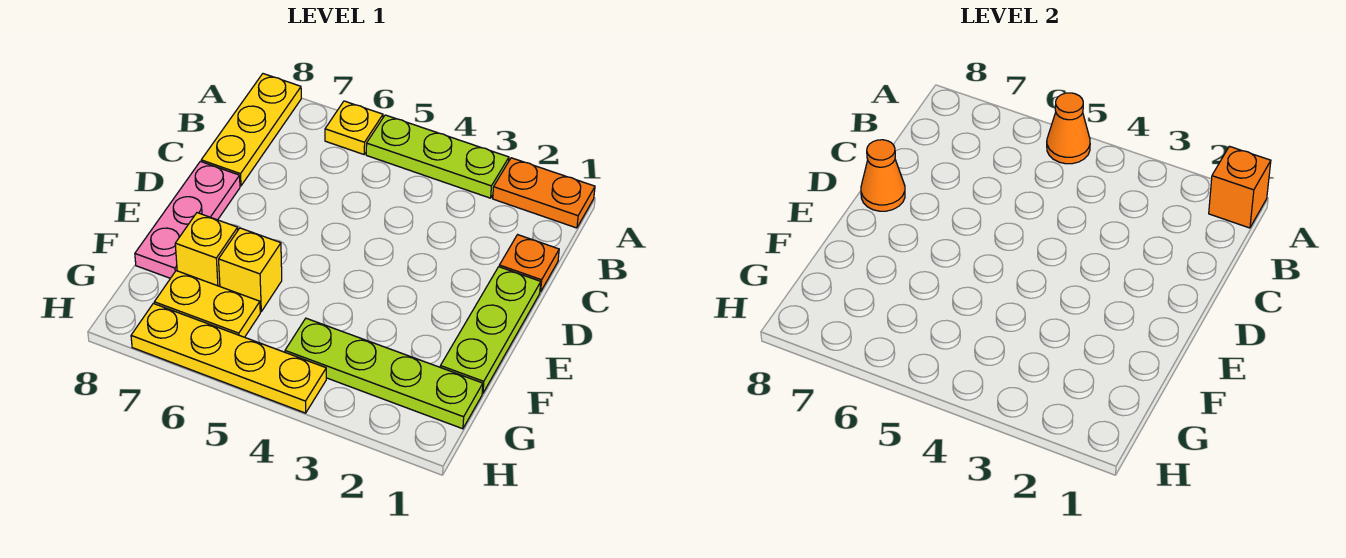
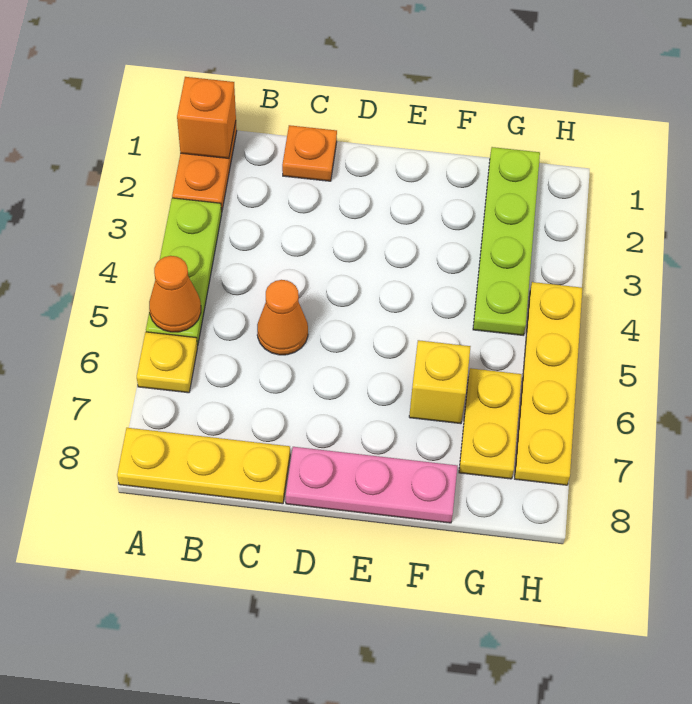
lime 1x3 plate [440,267,541,393] -> none
orange 1x1 cone [861,140,905,211] -> orange 1x1 cone moved to [257,280,308,355]
yellow 1x1 brick [175,213,238,286] -> none

